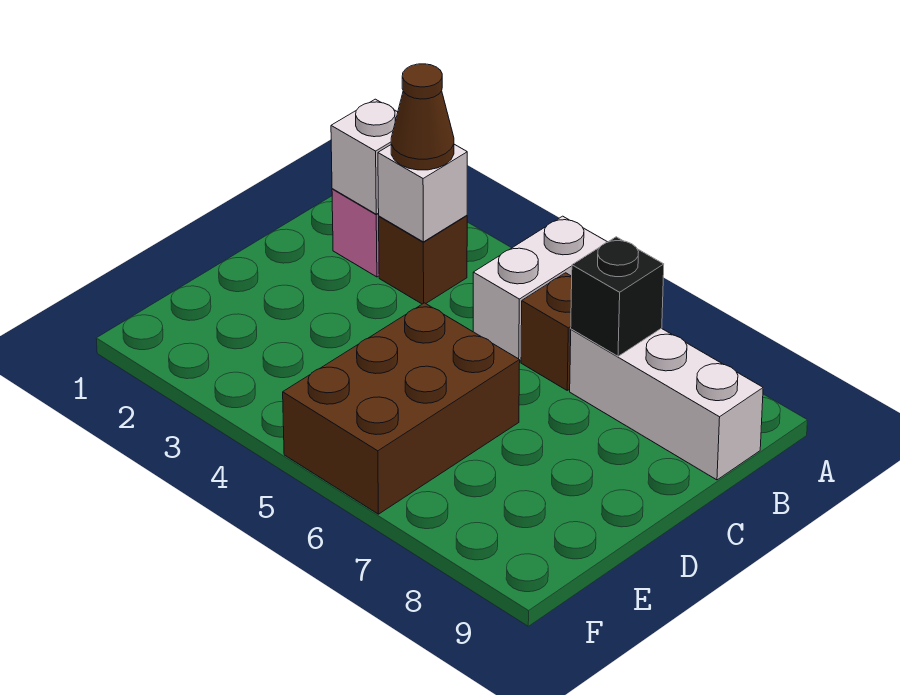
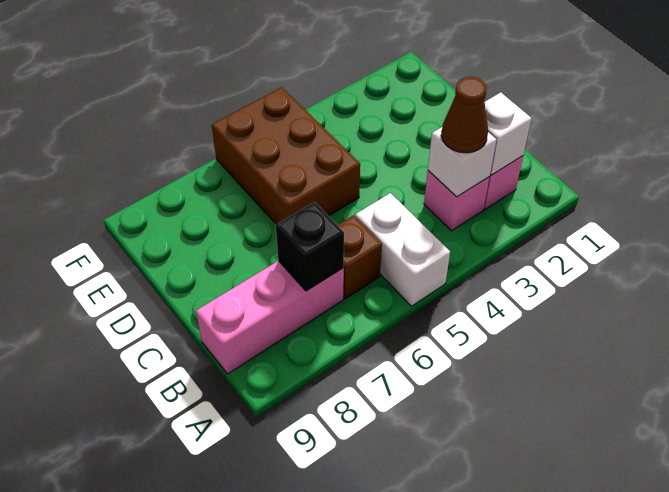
brown 1x1 brick [379,215,467,304] -> pink 1x1 brick [424,171,489,231]
white 1x3 brick [570,328,763,480] -> pink 1x3 brick [196,261,344,374]

